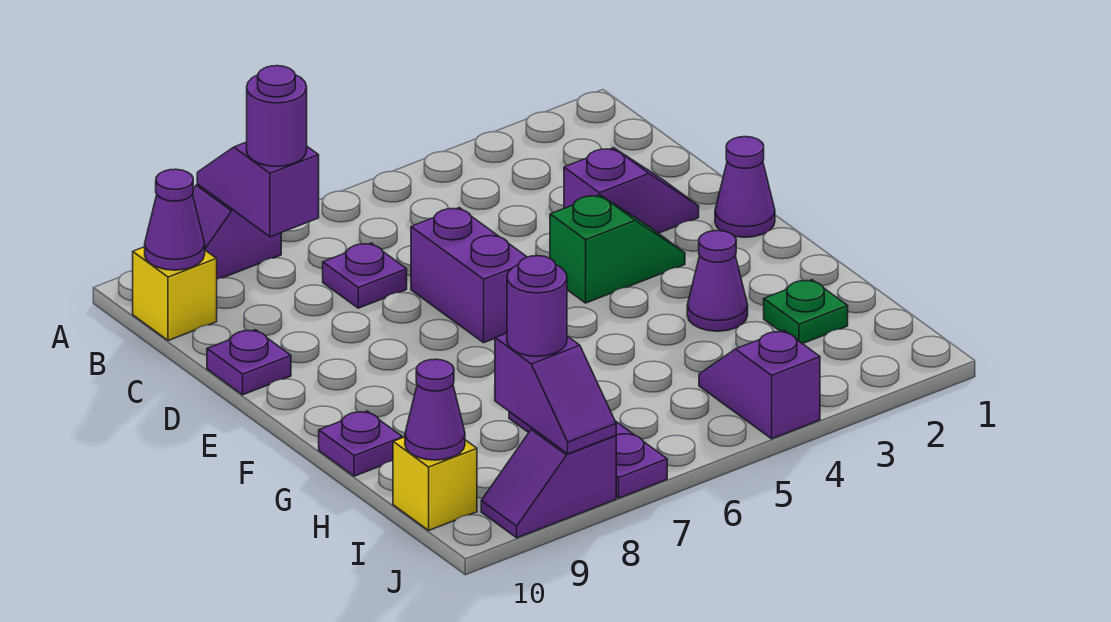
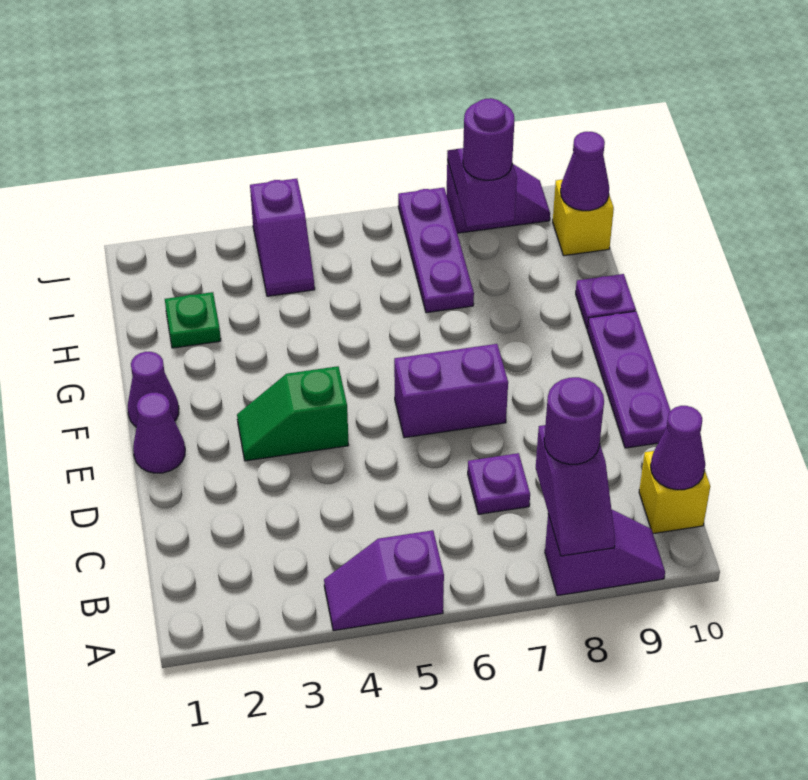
purple 1x2 slope [564,148,699,233] -> purple 1x2 slope moved to [324,530,444,631]
purple 1x2 brick [411,208,527,343] -> purple 1x2 brick turned to [394,344,508,438]
purple 1x1 plate [207,330,291,395] -> purple 1x3 plate [588,311,671,448]
purple 1x1 cone [687,231,748,331] -> purple 1x1 cone moved to [128,352,179,427]

